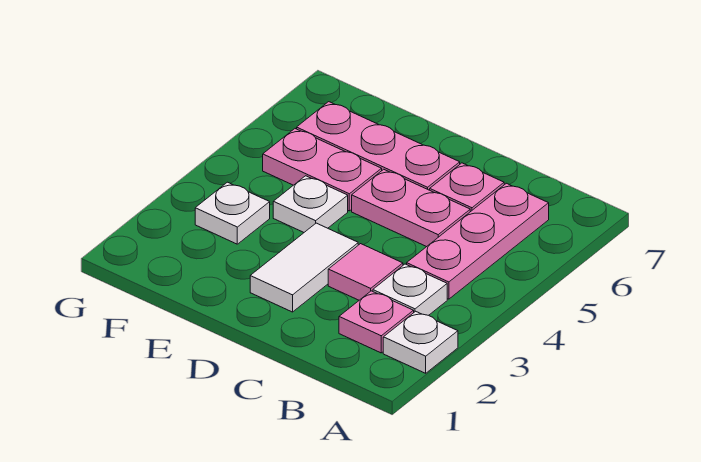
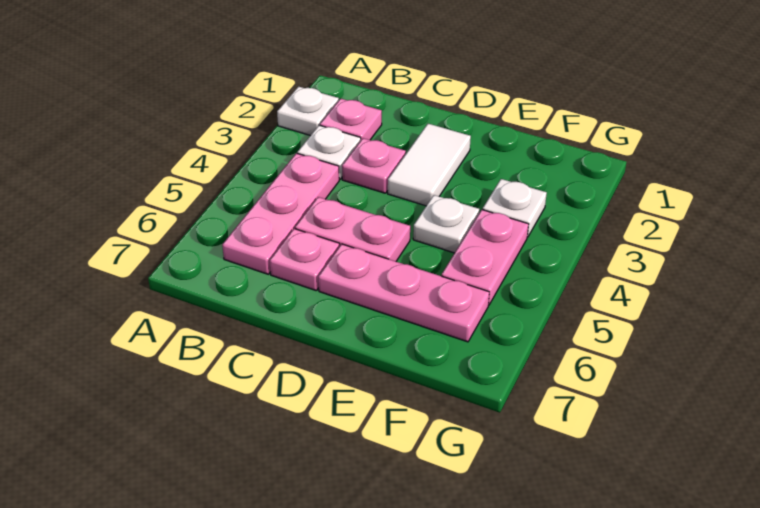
pink 1x1 tile [328,244,403,300] -> pink 1x1 plate [342,138,406,193]
pink 1x2 plate [263,129,382,211] -> pink 1x2 plate turned to [441,210,528,305]

